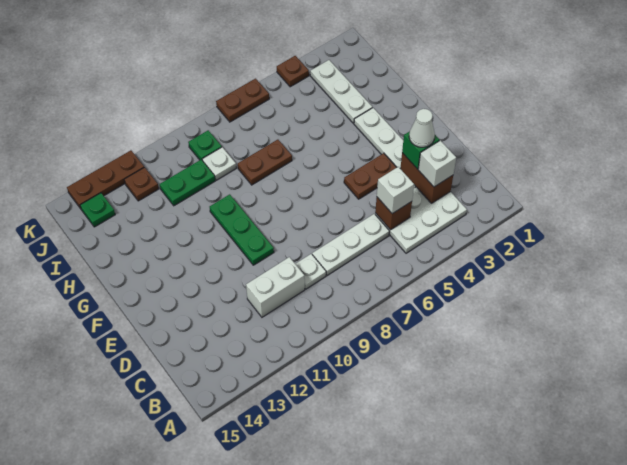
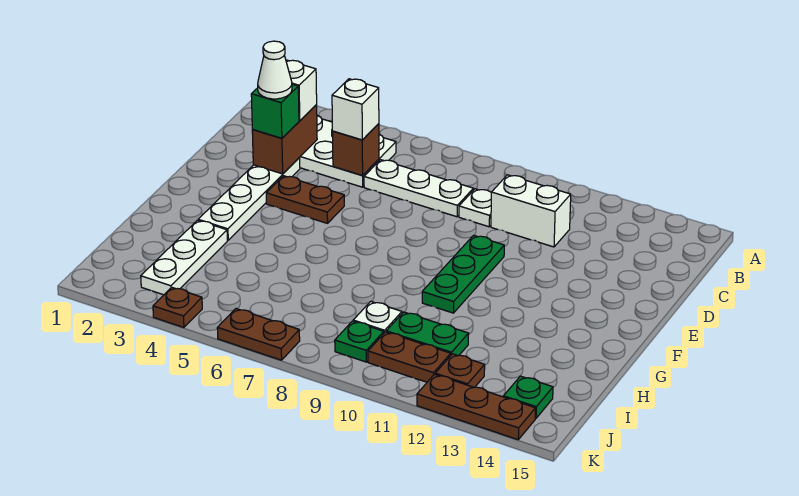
brown 1x2 plate [238,140,292,185] -> brown 1x2 plate moved to [368,332,451,382]

